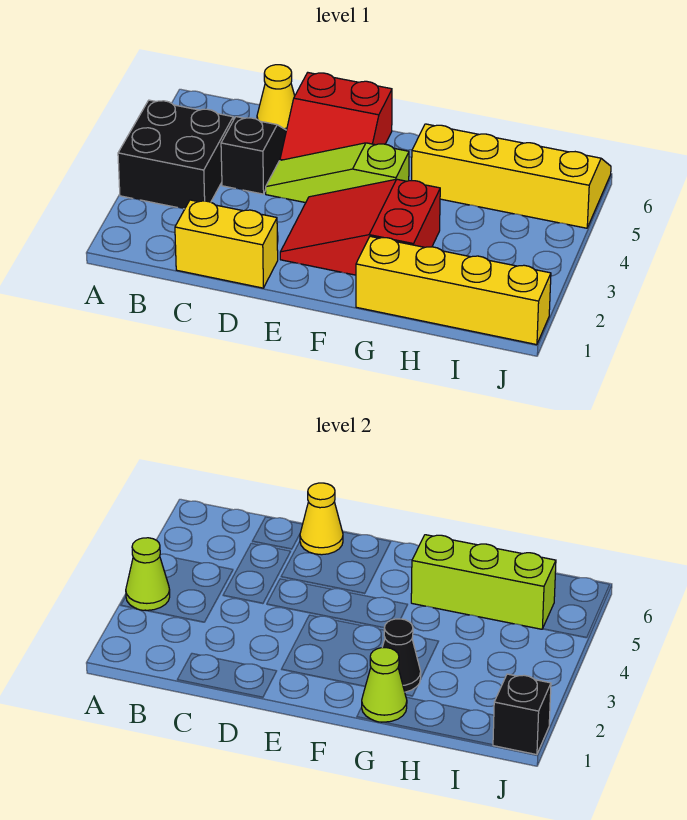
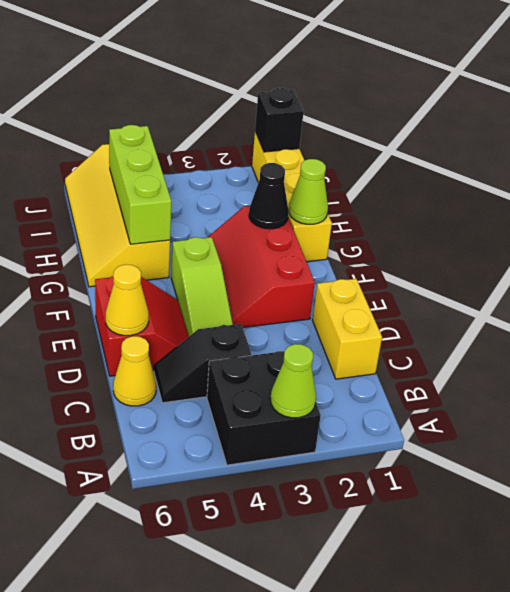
red 2x3 slope [280,179,440,275] -> red 2x3 slope turned to [207,206,315,328]

